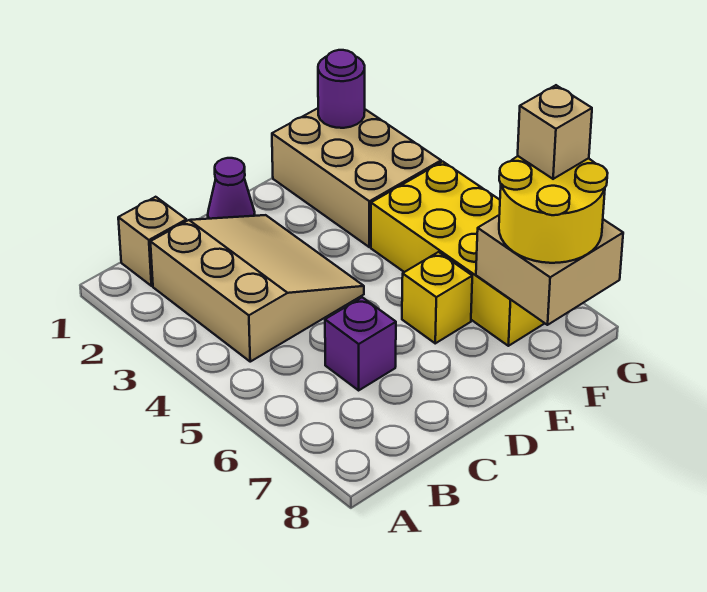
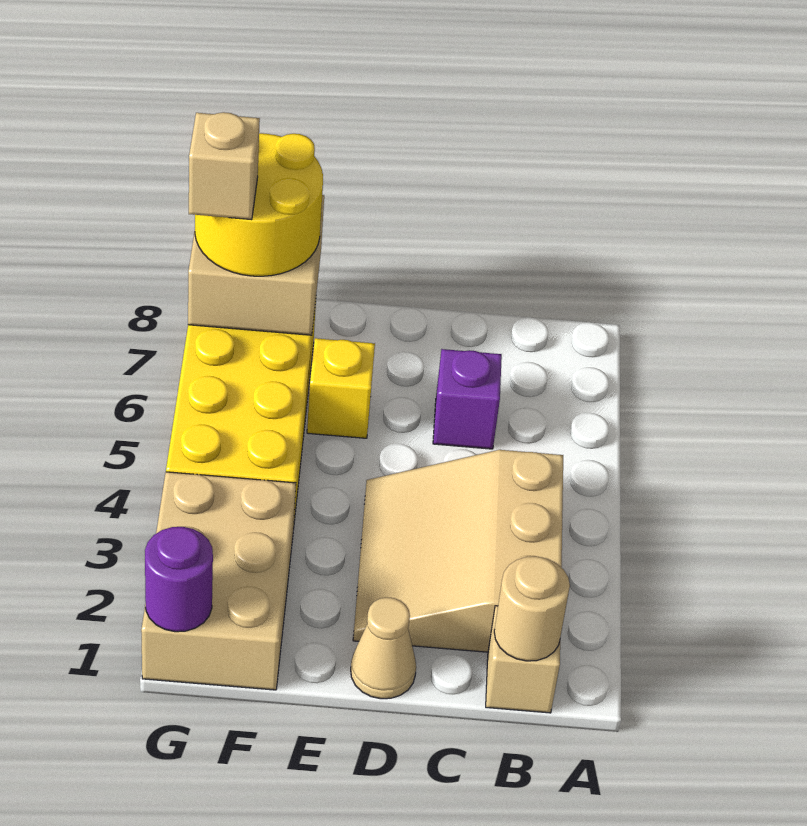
none -> tan 1x1 round brick [494,556,570,661]
purple 1x1 cone [208,158,255,219] -> tan 1x1 cone [351,597,416,699]

